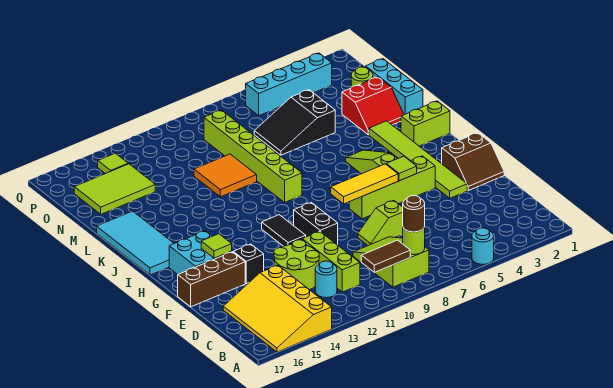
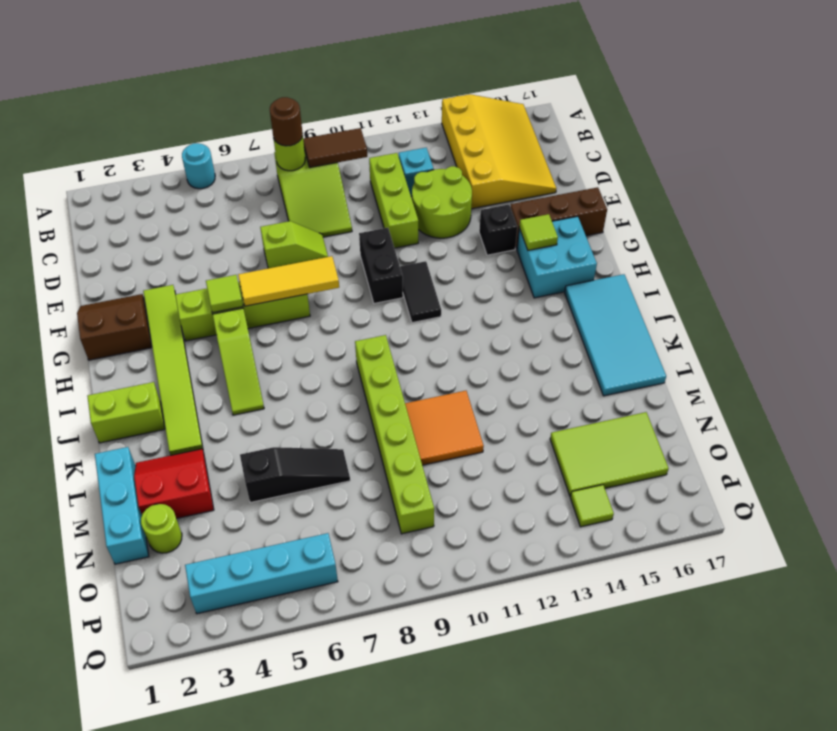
cyan 1x1 round brick [315,261,337,298] -> cyan 1x1 brick [399,148,434,196]
black 2x3 slope [254,90,335,155] -> black 1x3 slope [240,447,350,502]

